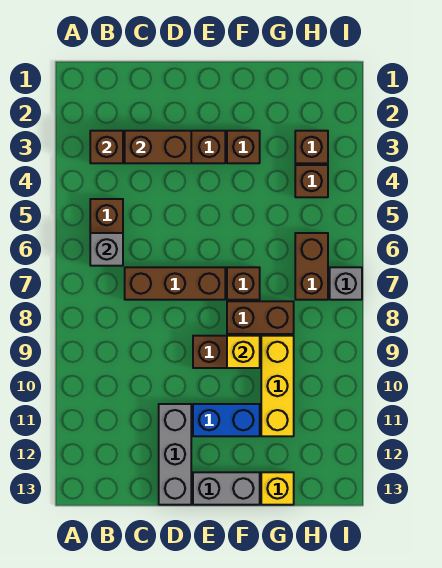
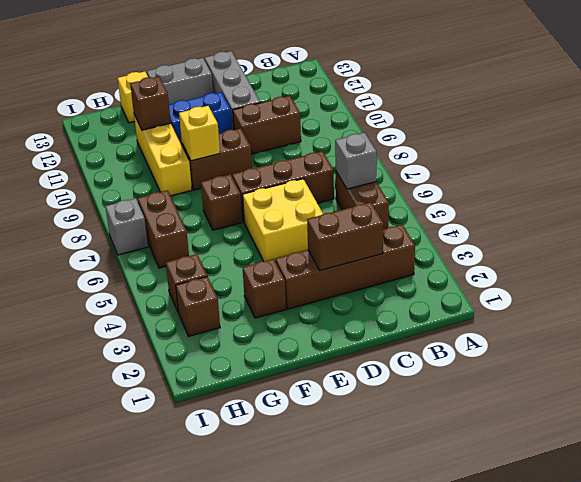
brown 1x1 brick [90,131,123,163] -> brown 1x1 brick moved to [130,77,171,130]
none -> yellow 2x2 brick [243,179,323,262]
brown 1x2 brick [227,301,294,334] -> brown 1x2 brick moved to [233,96,301,154]

